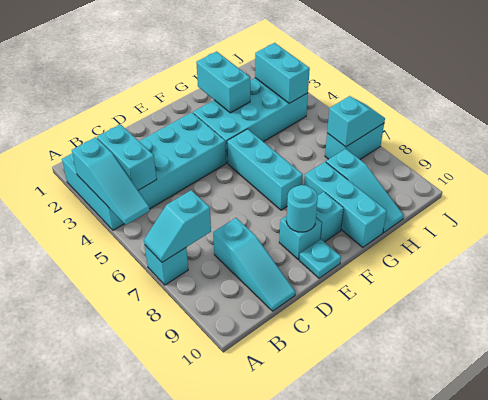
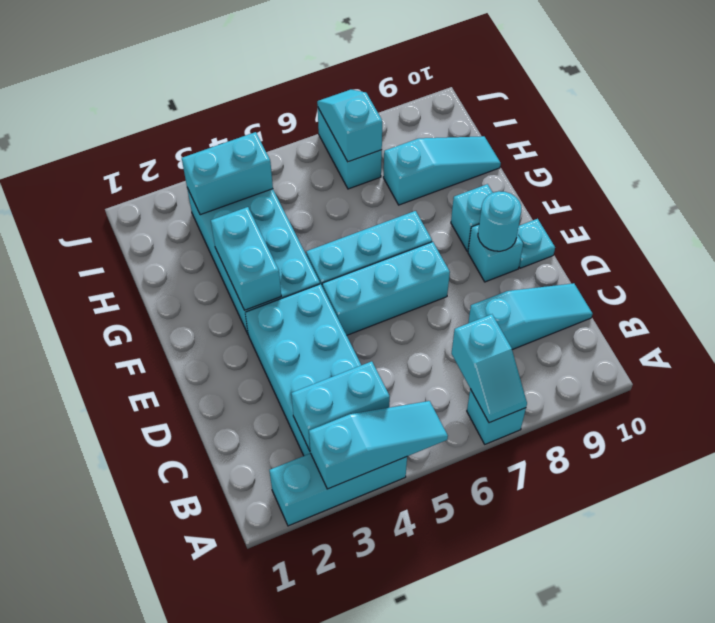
cyan 1x2 brick [196,51,250,113] -> cyan 1x2 brick turned to [211,207,281,310]
cyan 1x3 brick [304,162,387,247] -> cyan 1x3 brick moved to [322,242,450,335]

